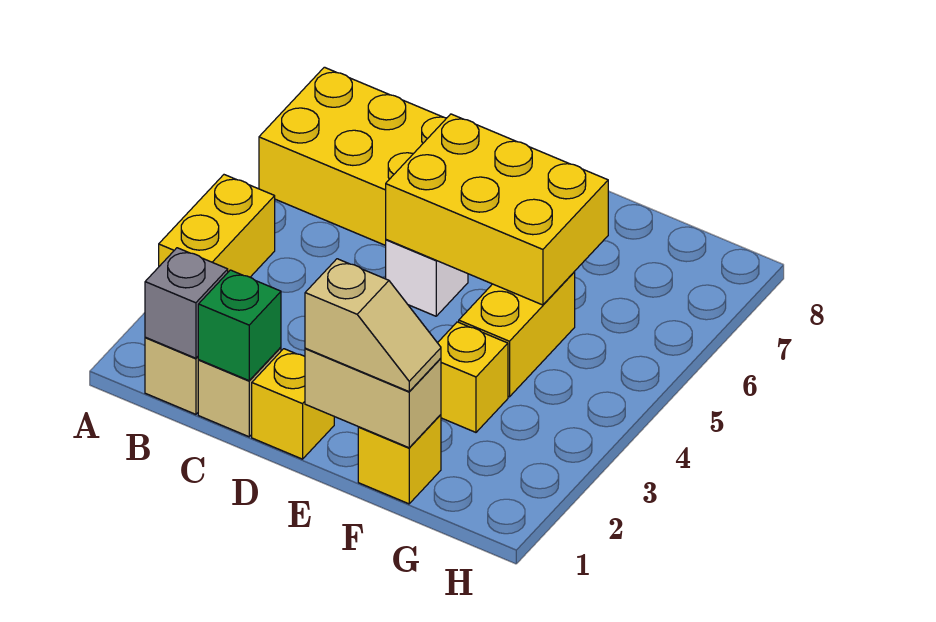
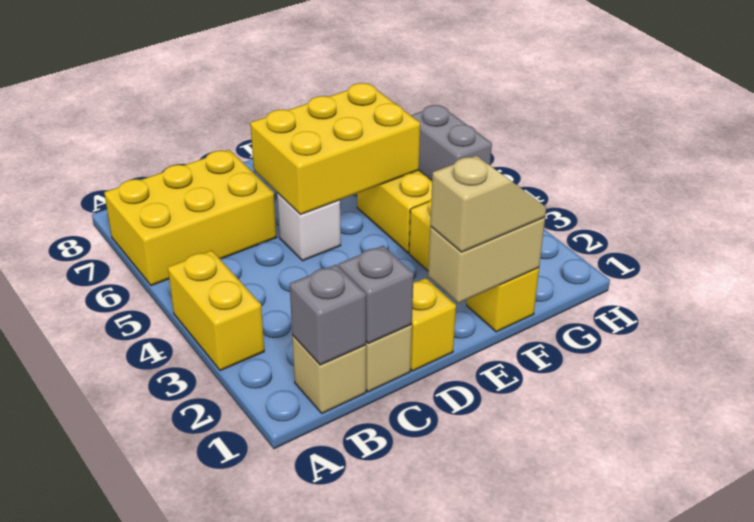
green 1x1 brick [198,270,281,381] -> grey 1x1 brick [339,246,414,344]
none -> grey 1x2 brick [411,105,492,181]

